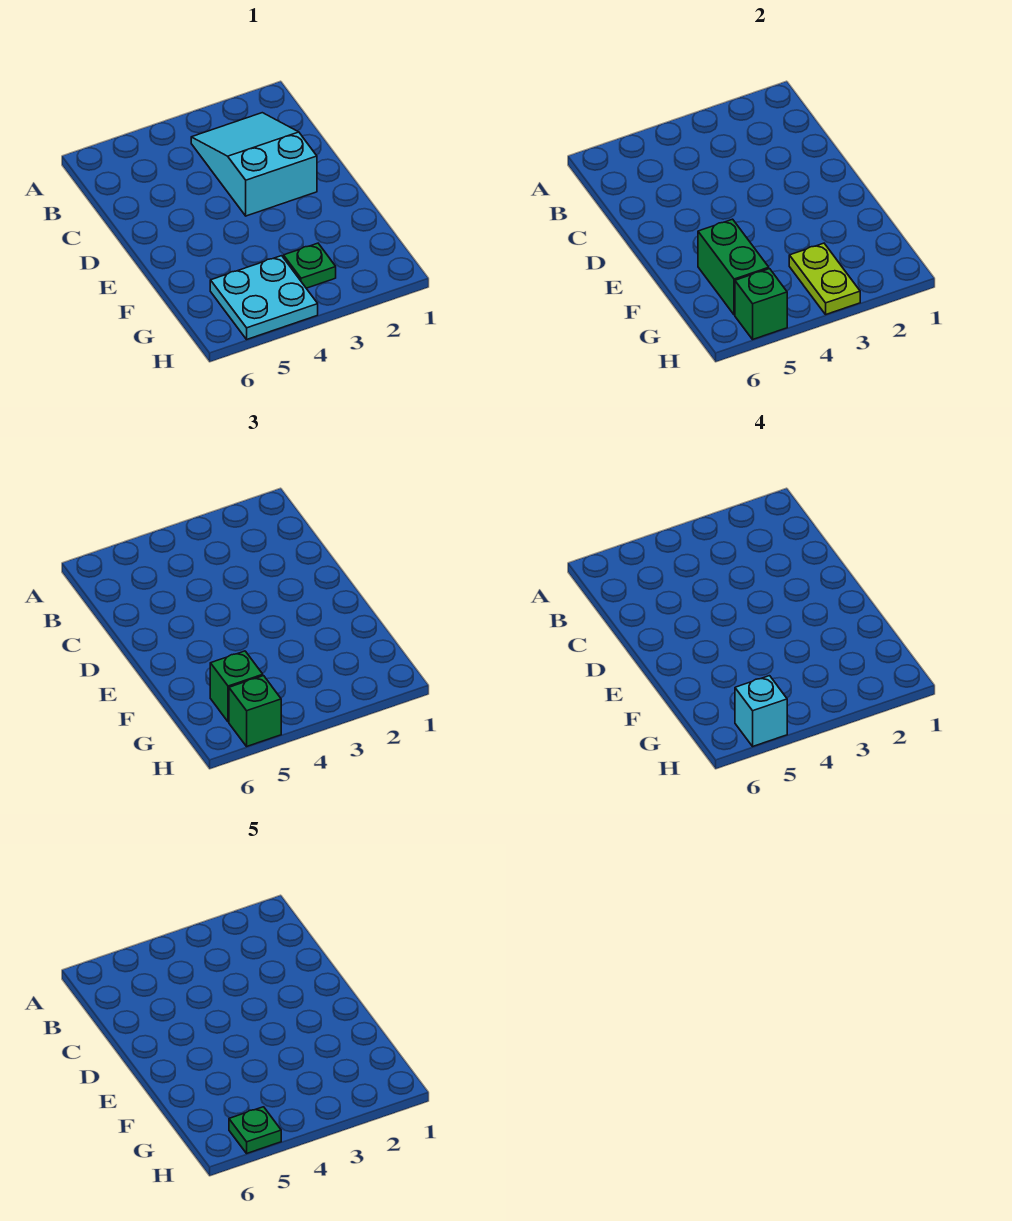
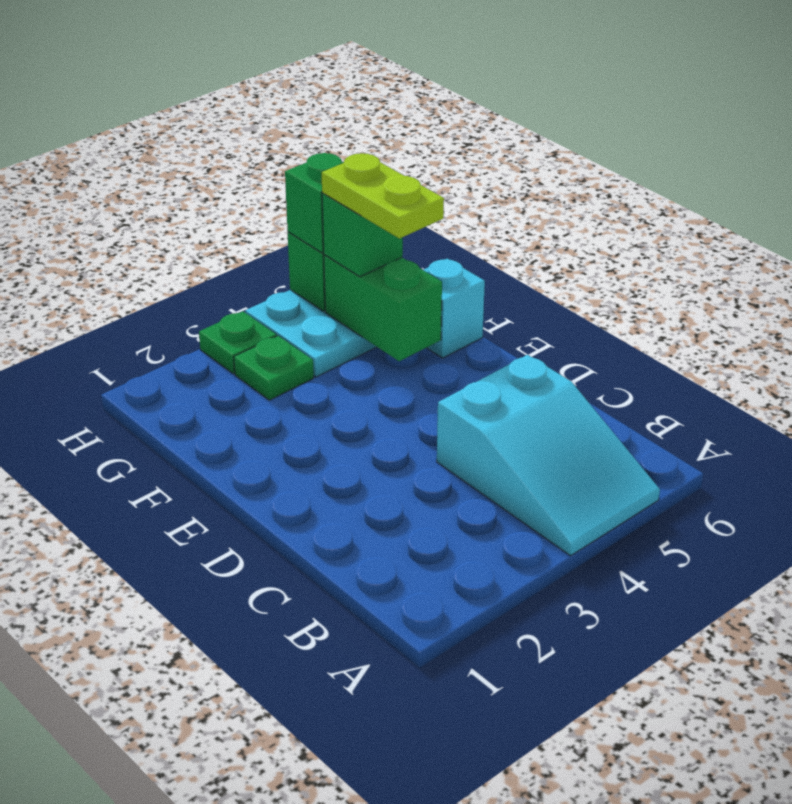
cyan 2x3 slope [191,113,317,216] -> cyan 2x3 slope moved to [437,355,660,556]
lime 1x2 plate [789,243,860,314] -> lime 1x2 plate moved to [321,153,444,239]
cyan 1x1 brick [735,676,787,746] -> cyan 1x1 brick moved to [424,259,485,358]
green 1x1 plate [229,1107,281,1153] -> green 1x1 plate moved to [199,312,277,374]

